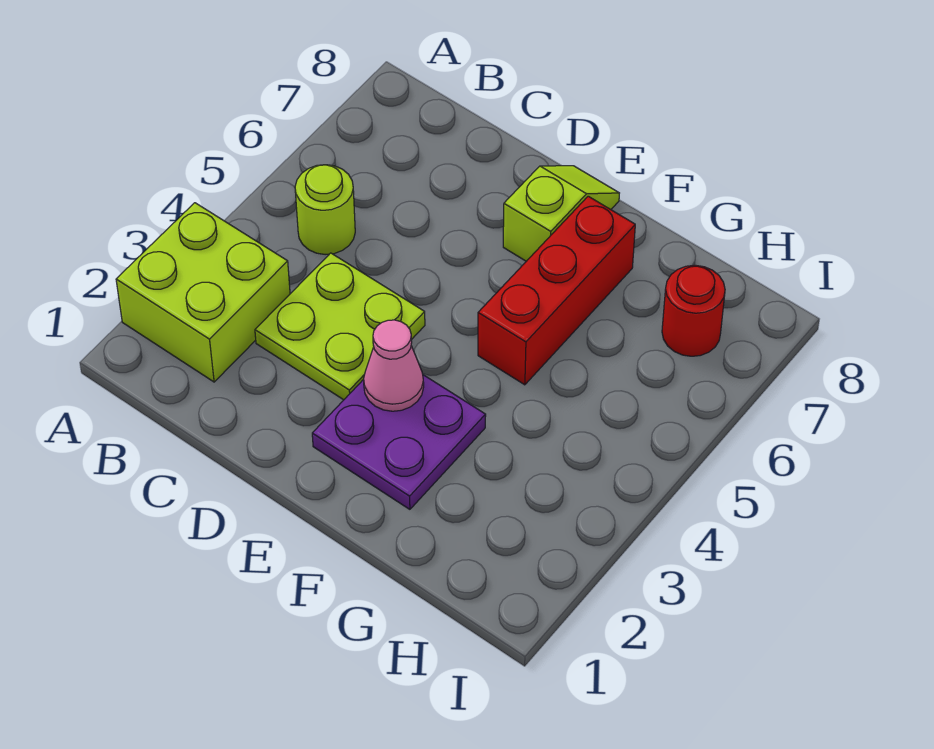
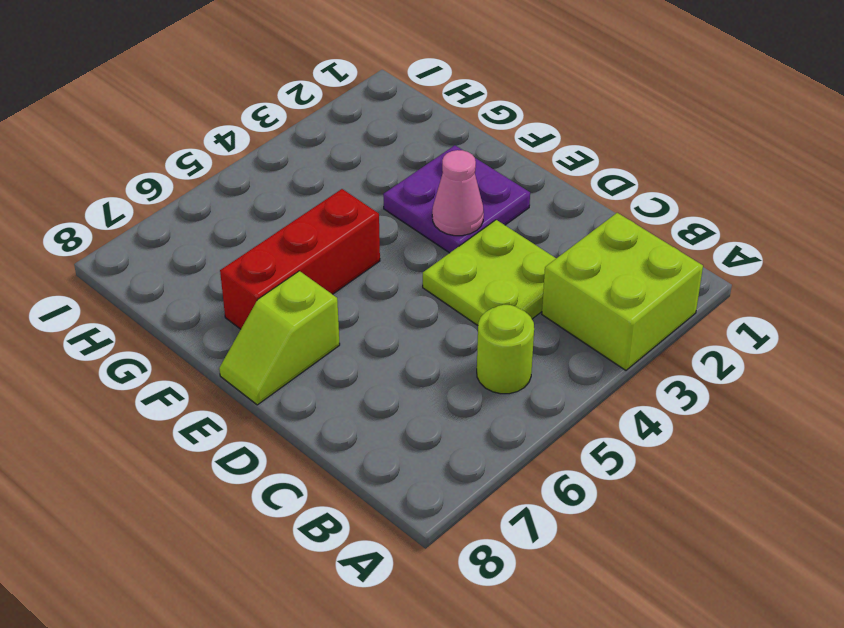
red 1x1 round brick [662,265,725,356] -> none

